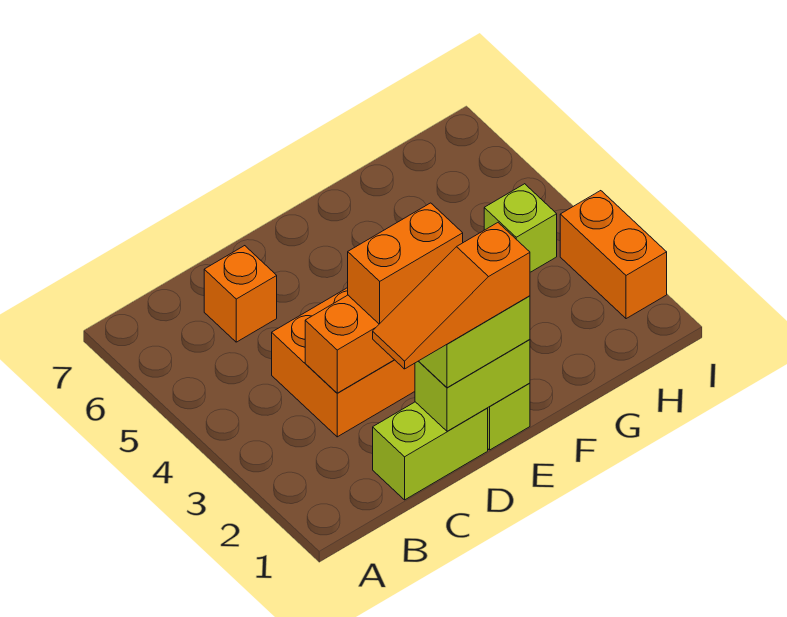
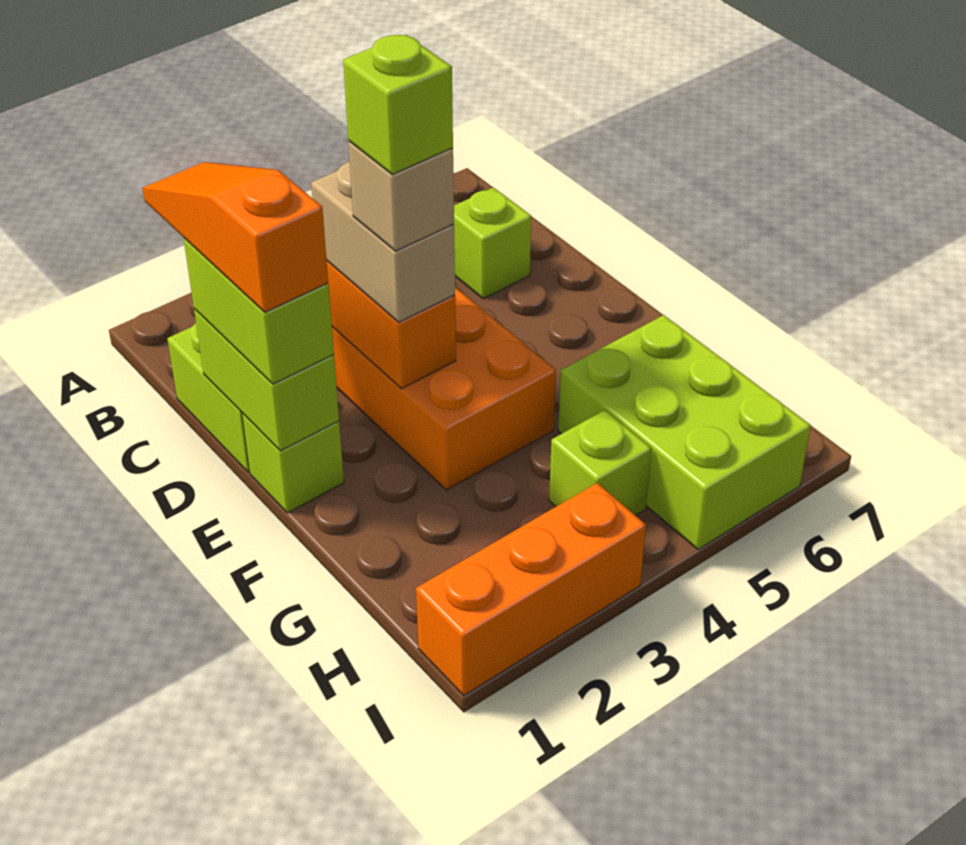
orange 1x1 brick [204,246,277,342] -> lime 1x1 brick [454,187,531,299]
orange 1x2 brick [348,203,463,324] -> tan 1x2 brick [311,162,455,322]
none -> tan 1x1 brick [348,141,454,251]
none -> lime 1x1 brick [343,34,453,175]
none -> lime 2x3 brick [558,315,811,550]
orange 1x2 brick [560,191,667,319] -> orange 1x3 brick [416,483,646,696]

